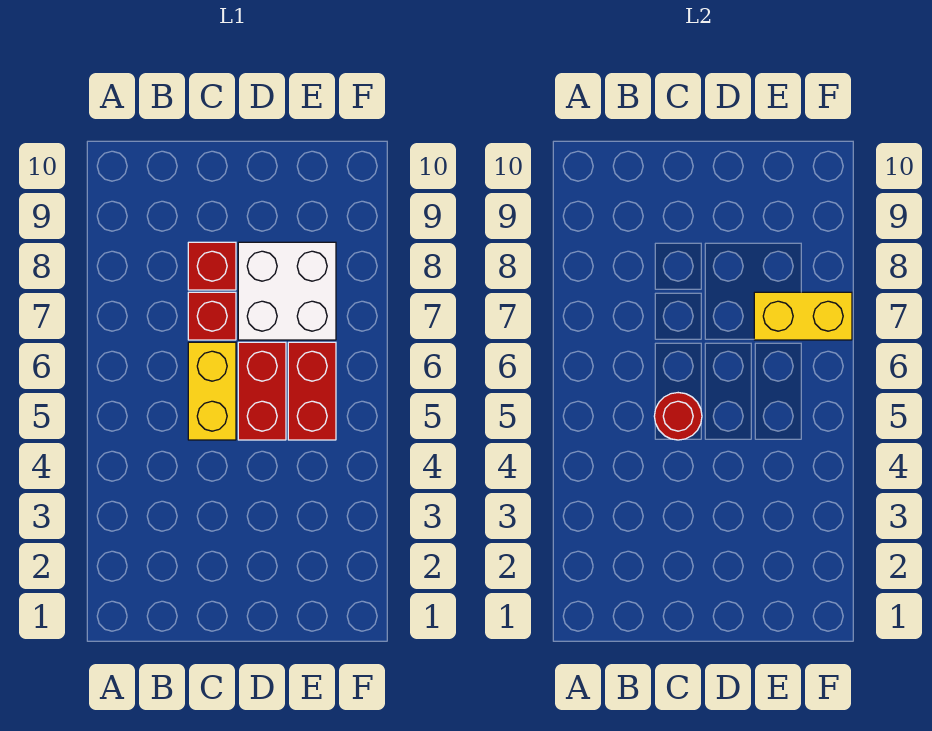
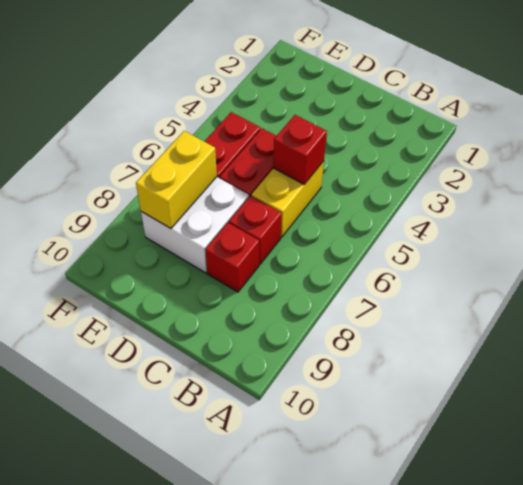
red 1x1 round brick [654,393,702,440] -> red 1x1 brick [273,115,327,184]
yellow 1x2 brick [754,292,852,340] -> yellow 1x2 brick turned to [136,131,217,228]

